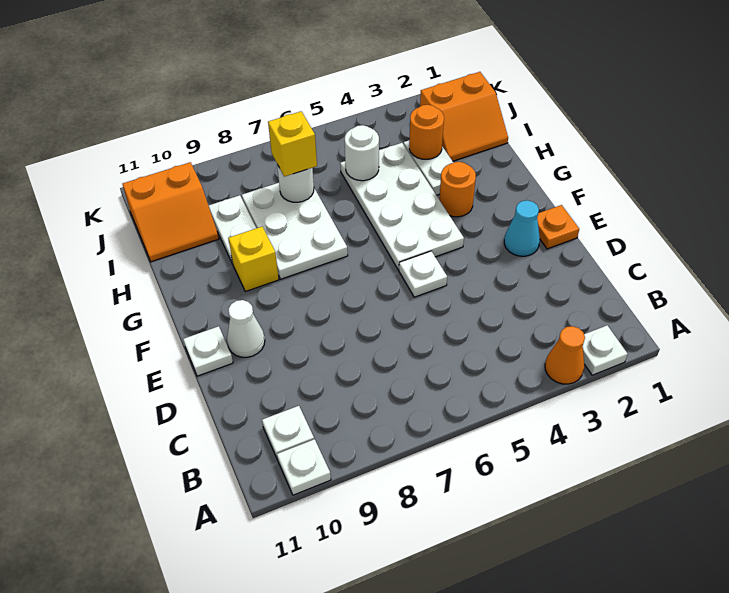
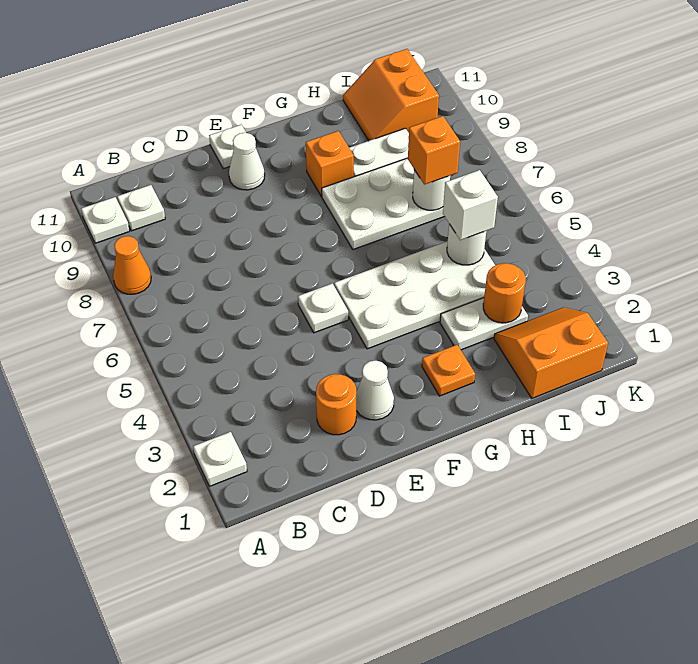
orange 1x1 cone [545,326,585,384] -> orange 1x1 cone moved to [113,236,151,294]
orange 1x1 plate [537,205,579,249] -> orange 1x1 plate moved to [422,345,475,396]
cyan 1x1 cone [504,200,540,256] -> white 1x1 cone [356,360,394,420]
orange 1x1 round brick [439,162,476,217] -> orange 1x1 round brick moved to [316,374,356,435]
yellow 1x1 brick [228,227,279,291] -> orange 1x1 brick [306,131,354,196]
orange 2x2 slope [420,72,508,161] -> orange 2x2 slope turned to [494,307,608,398]
none -> white 1x1 brick [443,170,498,240]
yellow 1x1 brick [268,111,317,177] -> orange 1x1 brick [408,116,460,184]

